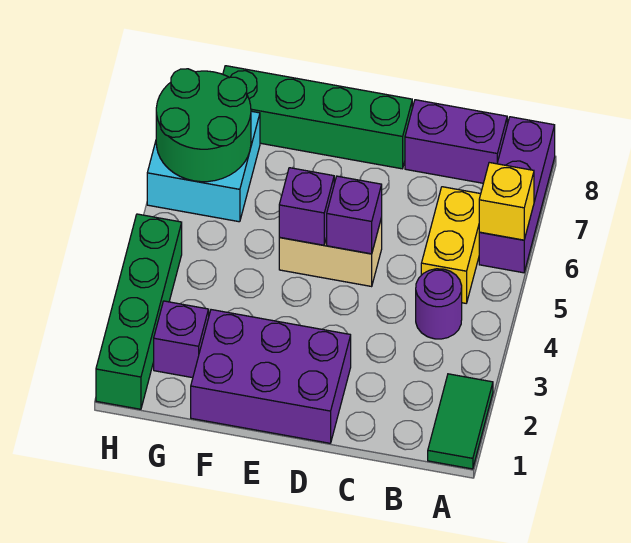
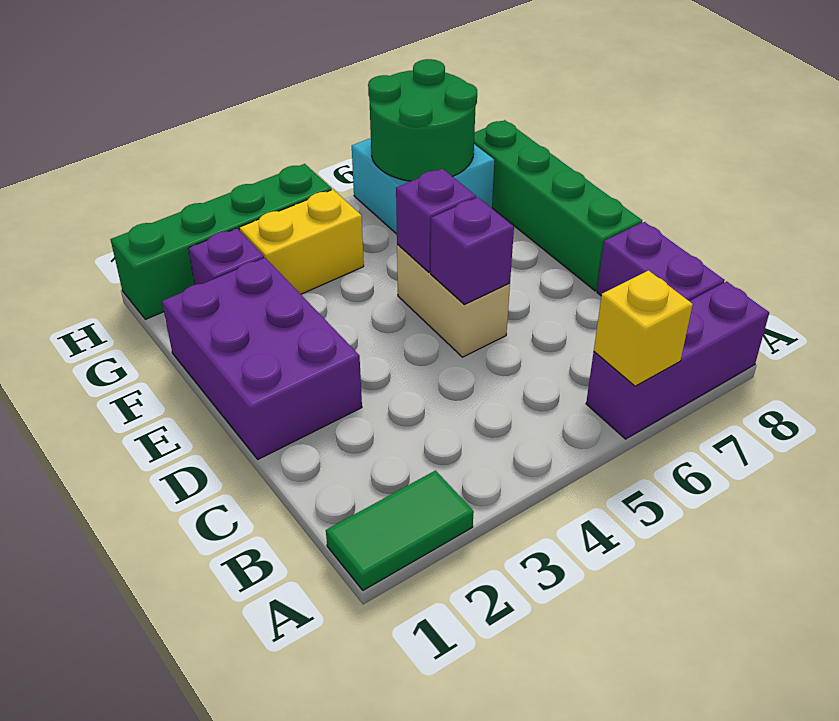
purple 1x1 round brick [416,269,462,339] -> none
yellow 1x2 brick [421,187,481,303] -> yellow 1x2 brick moved to [239,190,364,294]

